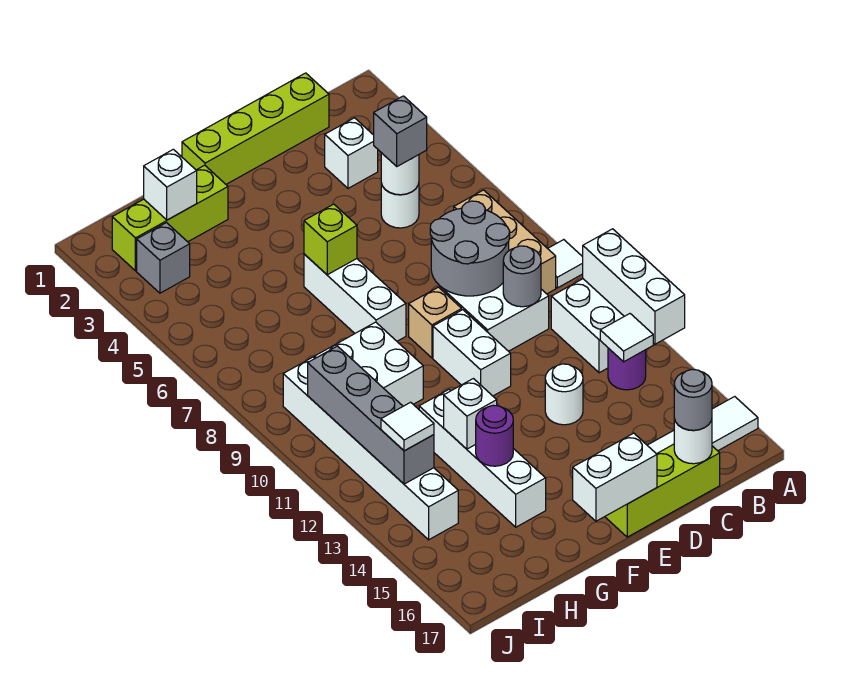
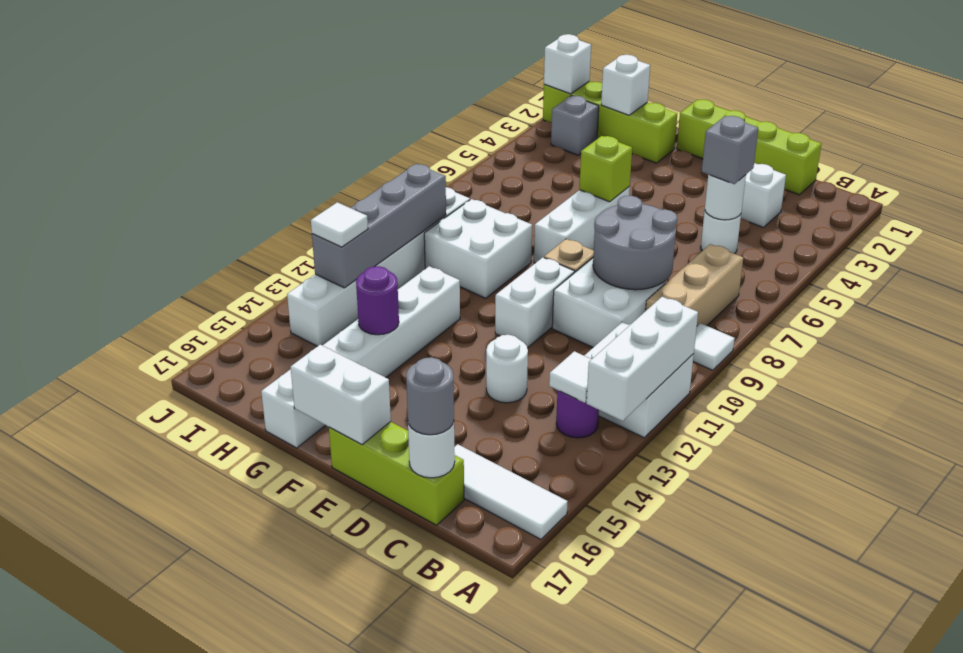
grey 1x1 round brick [503,246,541,307] -> none
lime 1x3 brick [112,165,228,271] -> lime 1x4 brick [543,81,677,163]
white 1x4 brick [419,390,546,527] -> white 1x6 brick [261,266,460,448]
white 1x1 brick [444,379,497,449] -> white 1x1 brick moved to [544,34,591,94]

